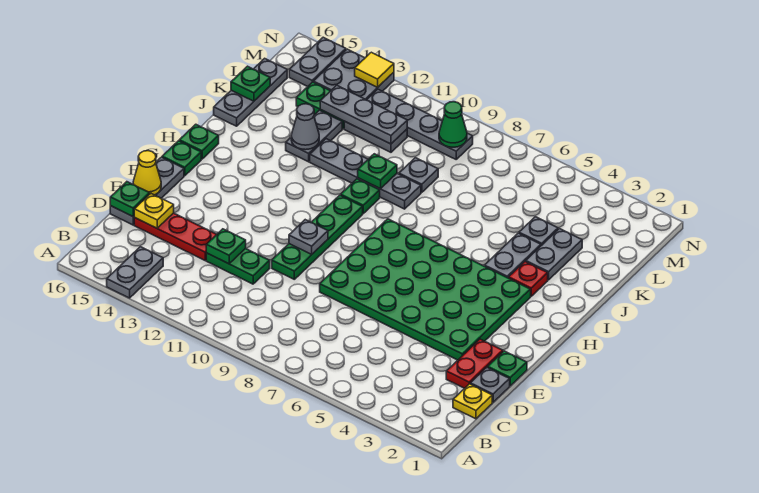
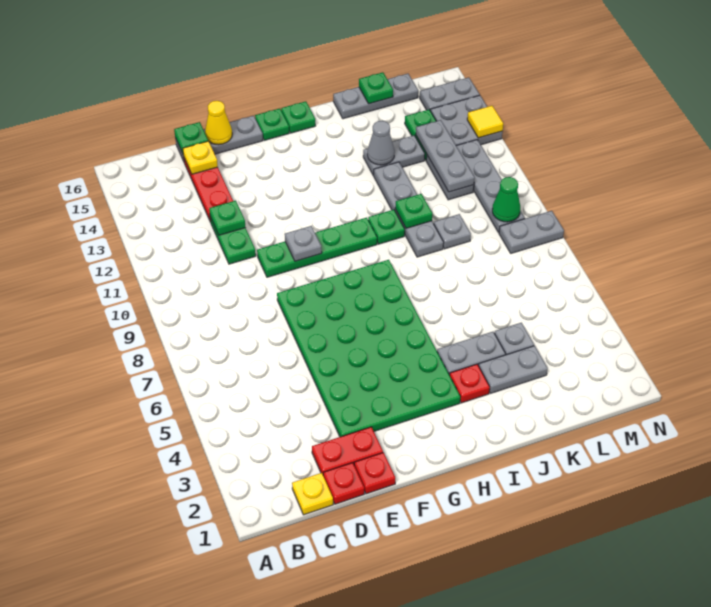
grey 1x2 plate [107,247,163,298] -> grey 1x2 plate moved to [499,211,564,253]
grey 1x1 plate [470,367,510,402] -> red 1x1 plate [323,463,364,504]
green 1x1 plate [488,351,527,386] -> red 1x1 plate [354,453,395,494]

